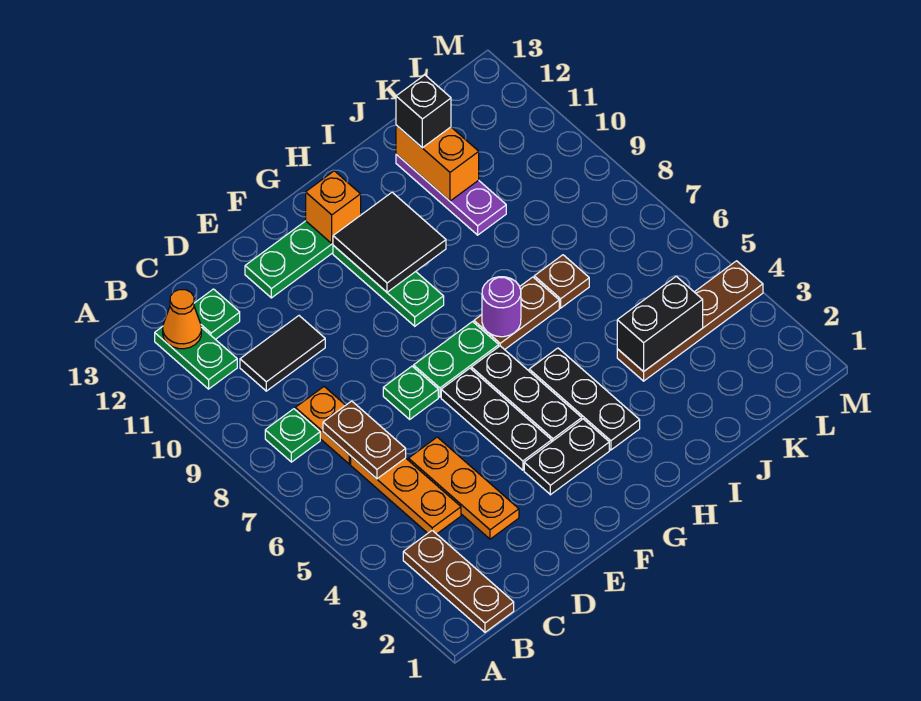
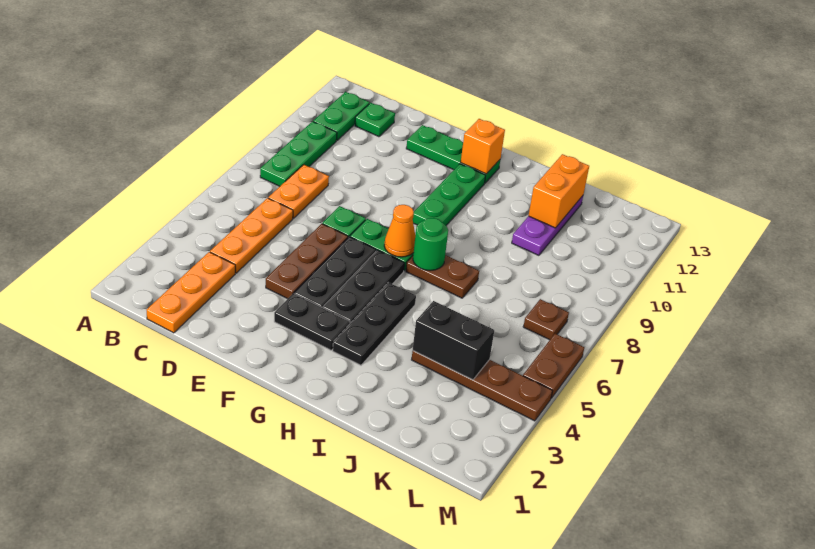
brown 1x3 plate [403,530,514,632] -> brown 1x3 plate moved to [266,224,348,299]
green 1x1 plate [265,409,320,462] -> green 1x3 plate [260,121,337,187]
orange 1x1 cone [163,290,201,349] -> orange 1x1 cone moved to [384,205,415,257]
brown 1x2 plate [323,401,406,479] -> brown 1x2 plate moved to [523,334,584,398]
black 1x2 tile [240,316,325,391] -> none
orange 1x3 plate [408,437,519,539] -> orange 1x3 plate moved to [147,252,235,333]
black 2x2 tile [333,192,446,292] -> none
purple 1x1 round brick [482,277,521,337] -> green 1x1 round brick [413,218,448,271]
brown 1x1 plate [534,255,589,308] -> brown 1x1 plate moved to [523,299,569,340]
black 1x1 brick [396,75,451,148] -> none

